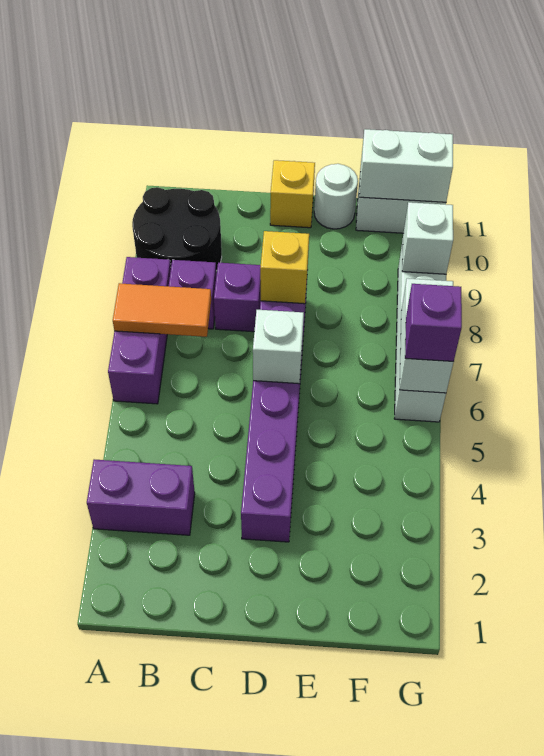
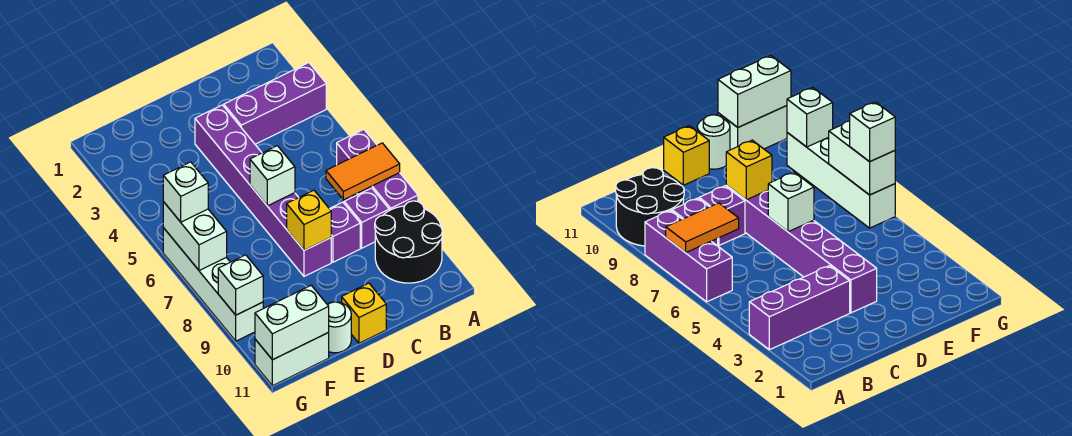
purple 1x2 brick [87,459,195,535] -> purple 1x3 brick [224,63,326,144]
purple 1x1 brick [405,284,462,361] -> white 1x1 brick [163,162,208,222]

